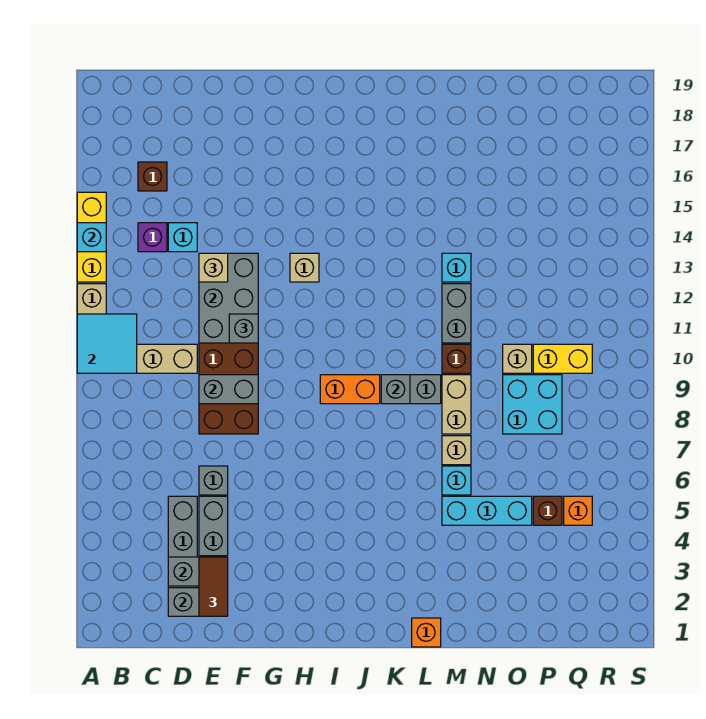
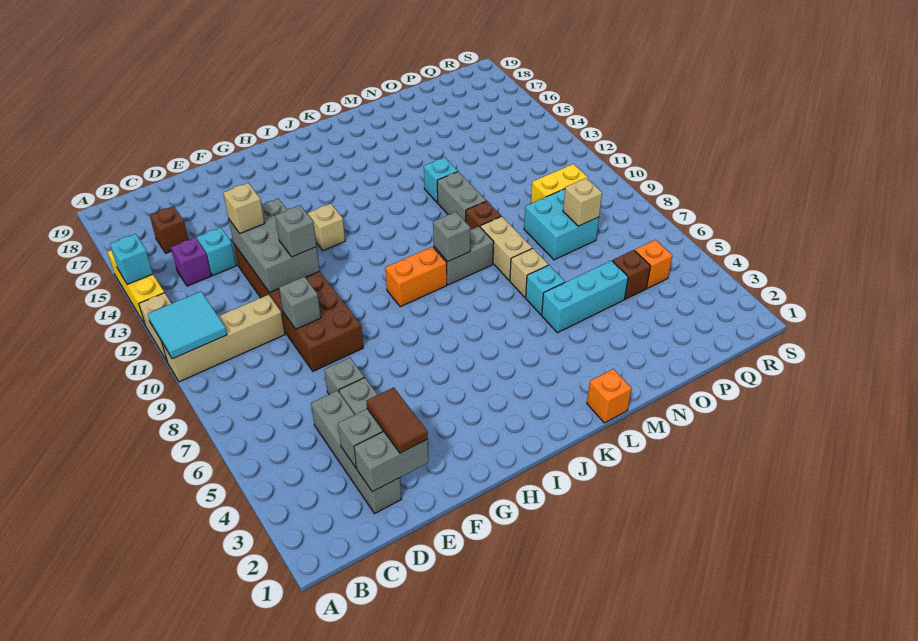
grey 1x2 brick [199,375,258,404] -> grey 1x1 brick [279,277,321,329]
tan 1x1 brick [503,344,532,373] -> tan 1x1 brick moved to [563,178,602,226]

